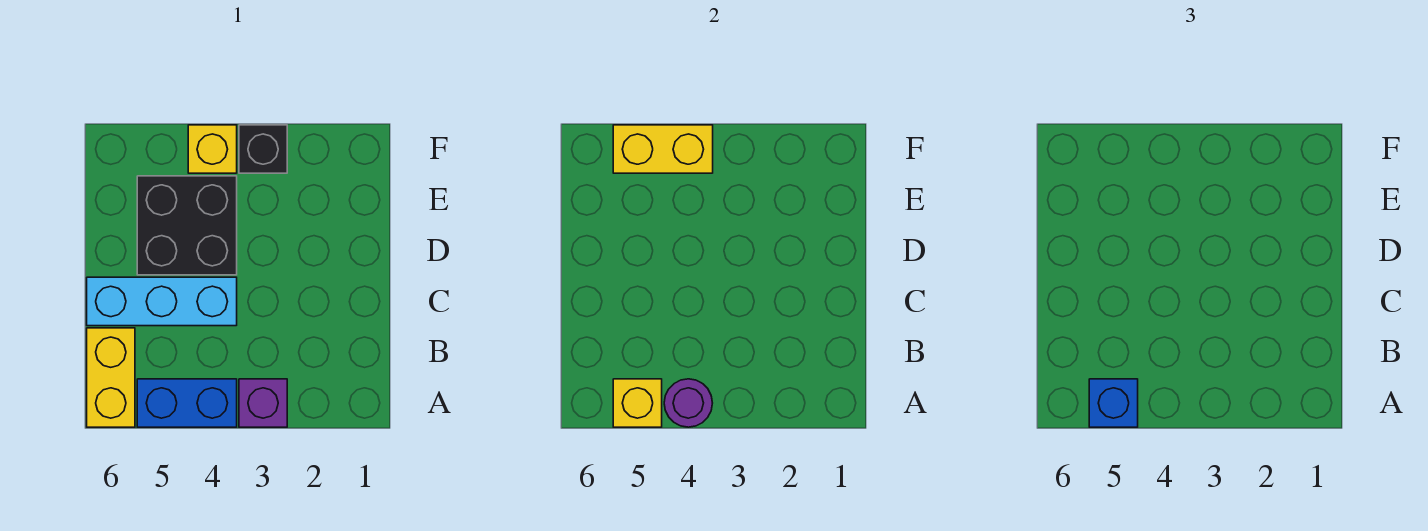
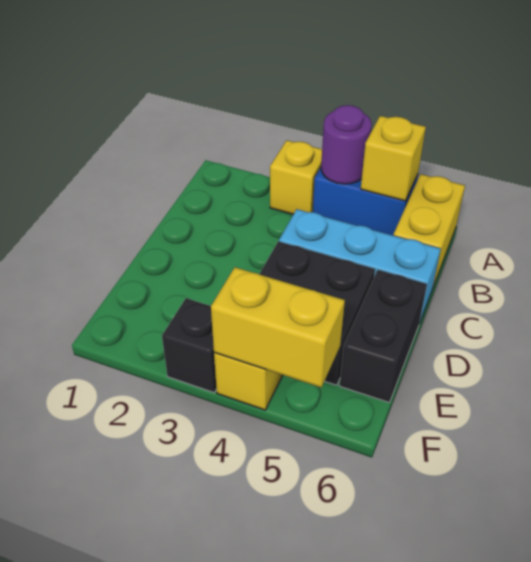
purple 1x1 brick [239,379,287,427] -> yellow 1x1 brick [270,140,322,214]
blue 1x1 brick [1089,379,1138,427] -> none
none -> black 1x2 brick [340,270,427,402]

